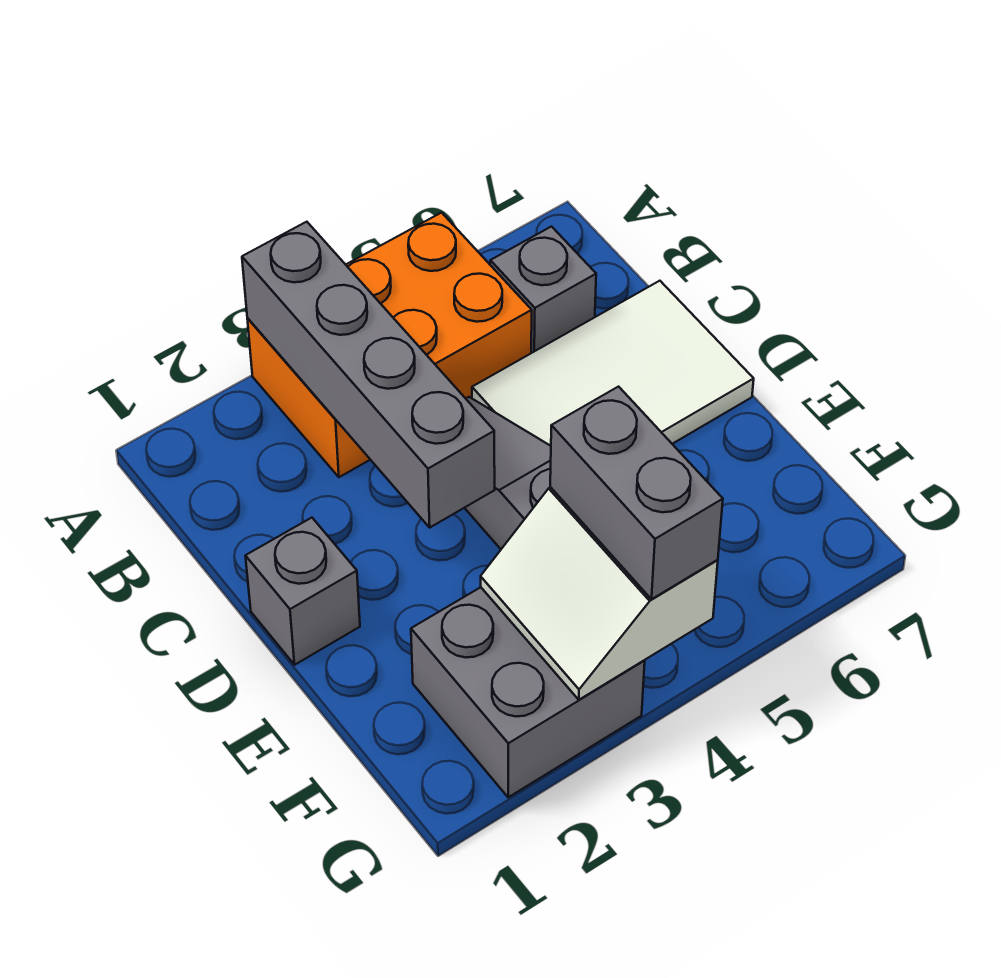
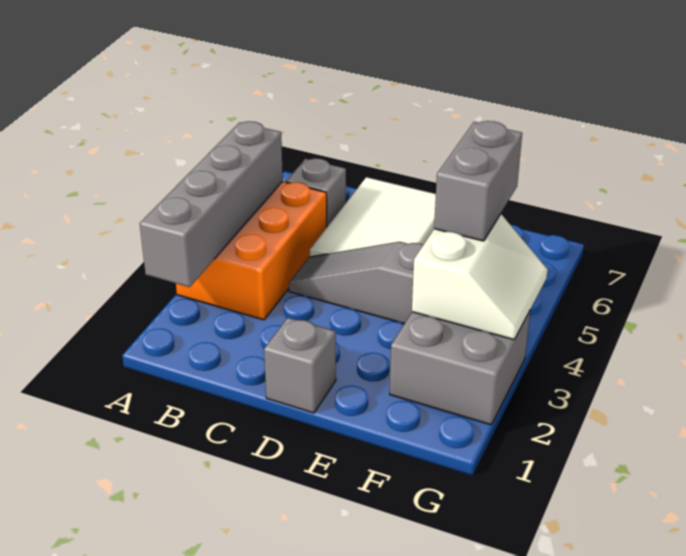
grey 1x4 brick [242,222,495,527] -> grey 1x4 brick turned to [140,121,283,287]
white 2x2 slope [481,487,718,700] -> white 2x2 slope turned to [412,214,548,340]
grey 1x2 brick [550,387,723,599] -> grey 1x2 brick turned to [434,121,522,241]

